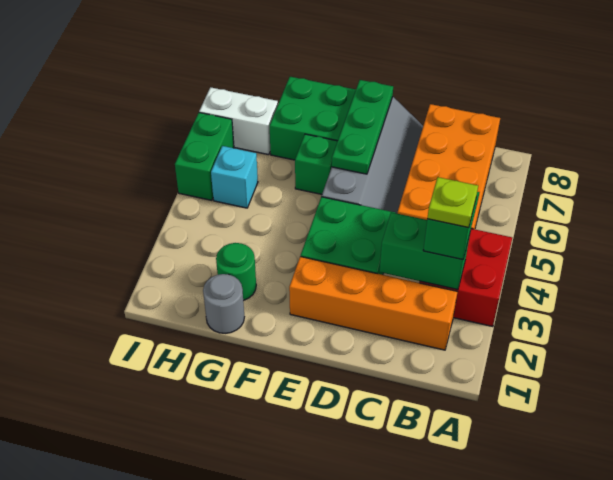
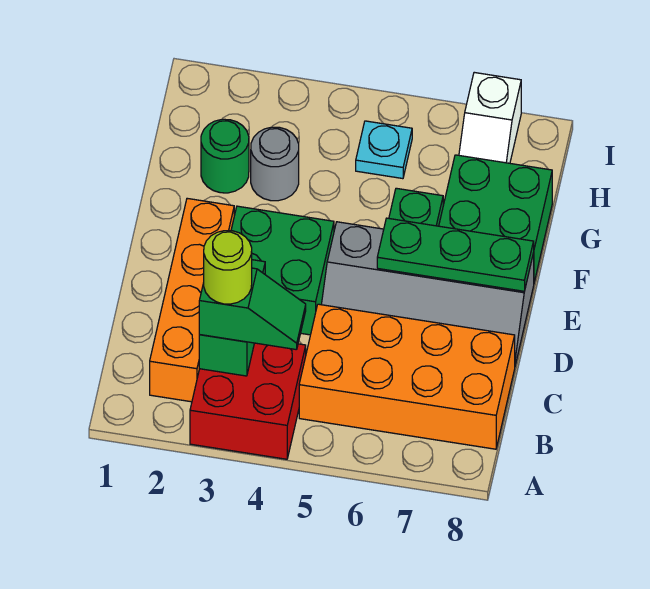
lime 1x1 plate [427,177,478,228] -> lime 1x1 round brick [204,231,252,304]
grey 1x1 round brick [203,274,244,333] -> grey 1x1 round brick moved to [251,127,299,201]
cyan 1x1 brick [211,146,258,208] -> cyan 1x1 plate [356,121,412,179]
white 1x2 brick [199,87,278,155] -> white 1x2 slope [459,72,521,163]
green 1x2 brick [175,113,234,200] -> none

